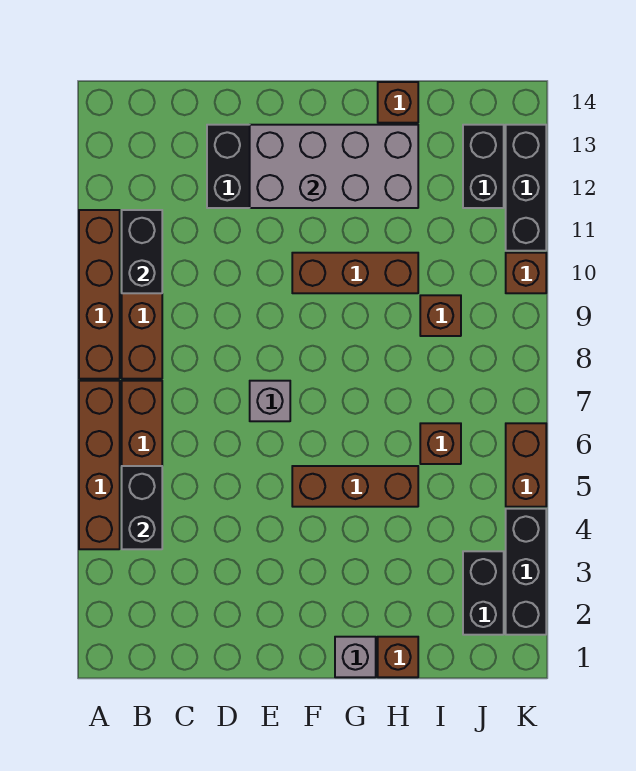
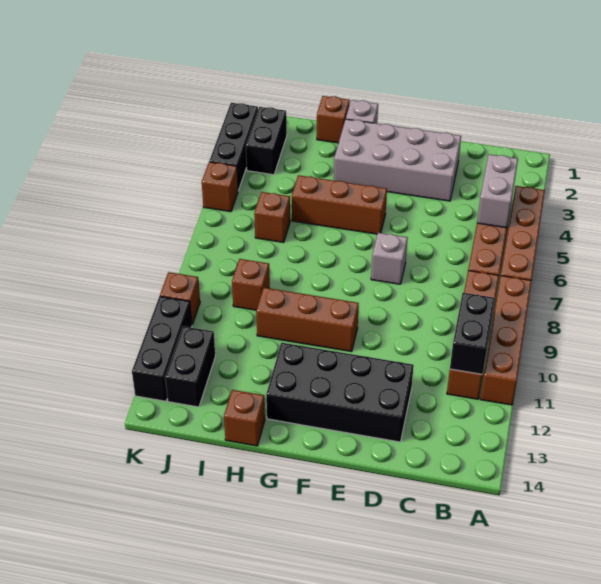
black 1x2 brick [122,466,162,549] -> grey 1x2 brick [477,154,518,228]
grey 2x4 brick [250,125,418,208] -> grey 2x4 brick moved to [334,119,461,201]
brown 1x2 brick [506,423,546,507] -> brown 1x1 brick [202,162,238,212]

